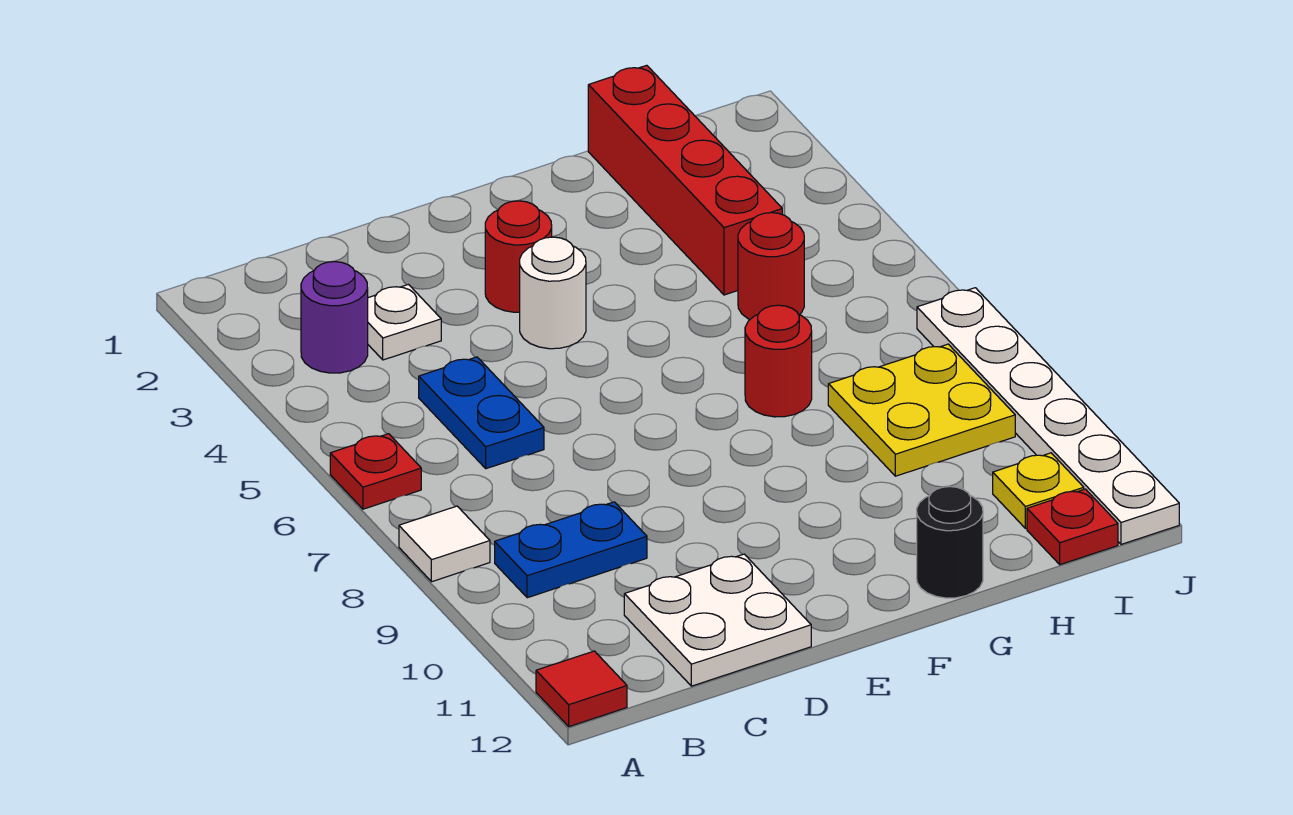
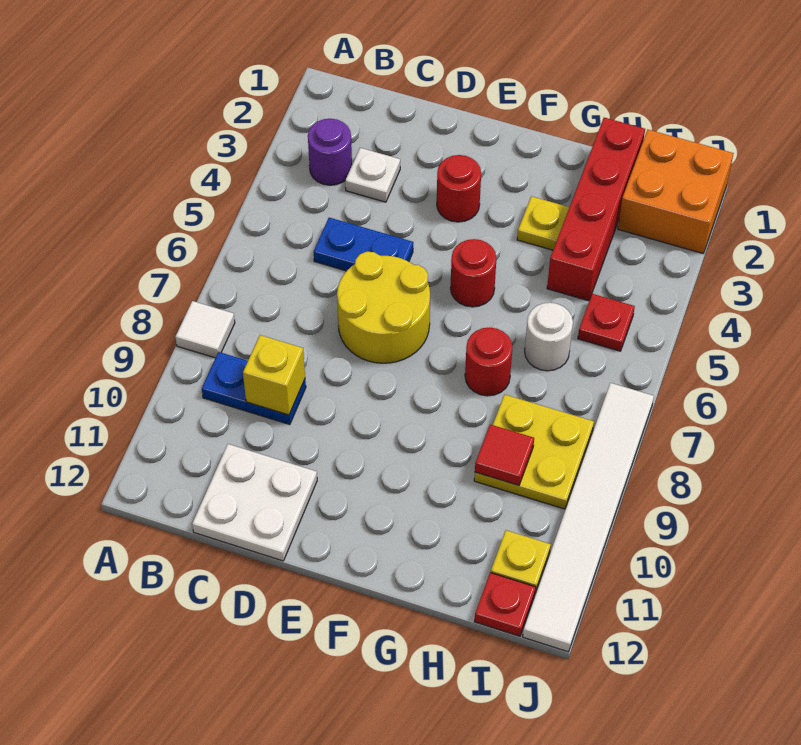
red 1x1 plate [330,434,421,509] -> red 1x1 plate moved to [578,294,635,351]
red 1x1 tile [536,651,627,727] -> red 1x1 tile moved to [475,424,534,486]
blue 1x2 plate [419,357,544,469] -> blue 1x2 plate turned to [314,218,413,271]
none -> yellow 1x1 brick [243,335,305,415]
none -> yellow 2x2 round brick [337,252,430,363]
white 1x1 round brick [520,237,586,349] -> white 1x1 round brick moved to [525,303,573,371]
none -> yellow 1x1 plate [517,196,569,250]
black 1x1 round brick [917,487,983,598] -> none
red 1x1 round brick [738,213,804,319] -> red 1x1 round brick moved to [451,239,496,307]
none -> orange 2x2 brick [618,130,734,253]
white 1x6 plate [917,288,1179,544] -> white 1x6 tile [523,383,654,652]

